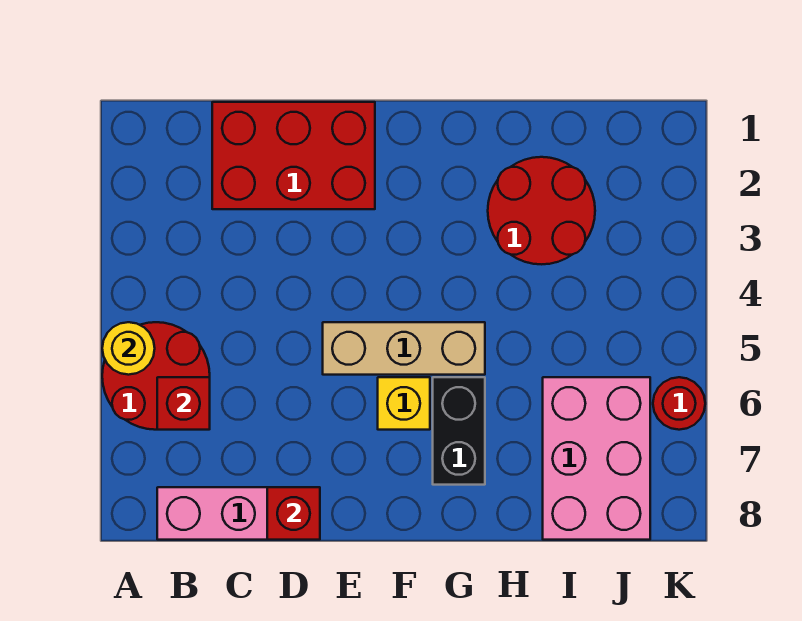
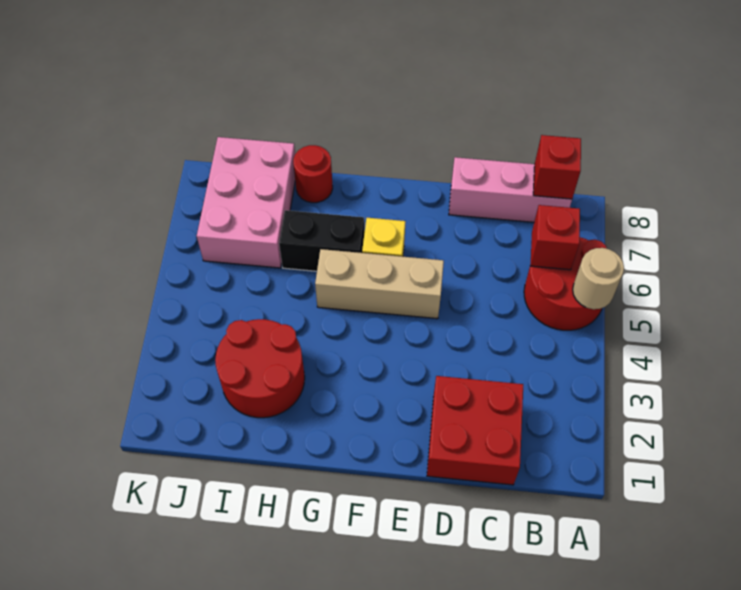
yellow 1x1 round brick [102,322,155,375] -> tan 1x1 round brick [573,248,624,309]
red 2x3 brick [212,102,375,209] -> red 2x2 brick [427,376,523,485]
red 1x1 brick [267,487,320,540] -> red 1x1 brick moved to [533,135,581,199]
black 1x2 brick [433,377,485,485] -> black 1x2 brick turned to [279,210,365,271]
red 1x1 round brick [653,377,705,430] -> red 1x1 round brick moved to [293,145,333,203]

